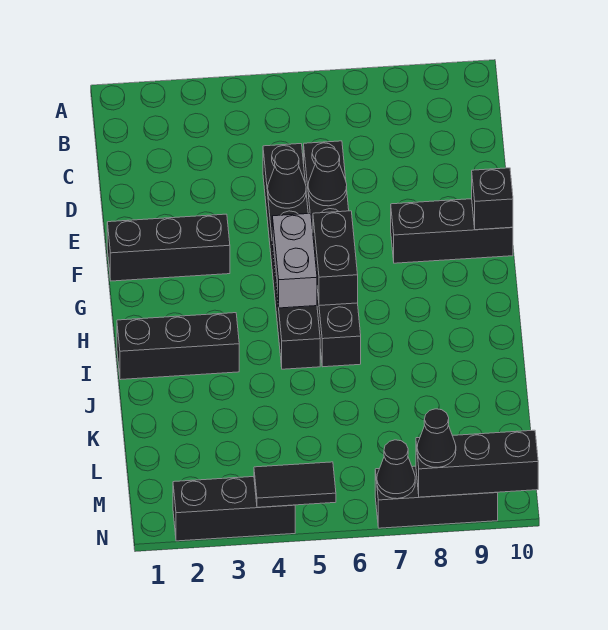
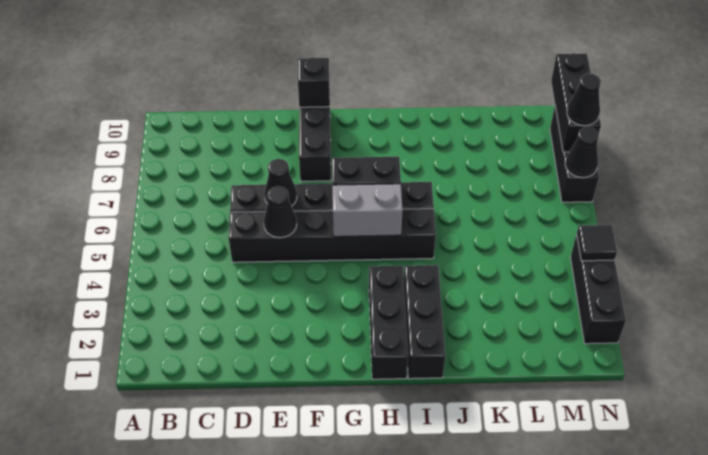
black 1x3 brick [107,214,230,281] -> black 1x3 brick moved to [369,266,408,379]
black 1x2 tile [254,462,336,507] -> black 1x1 tile [577,225,617,261]

